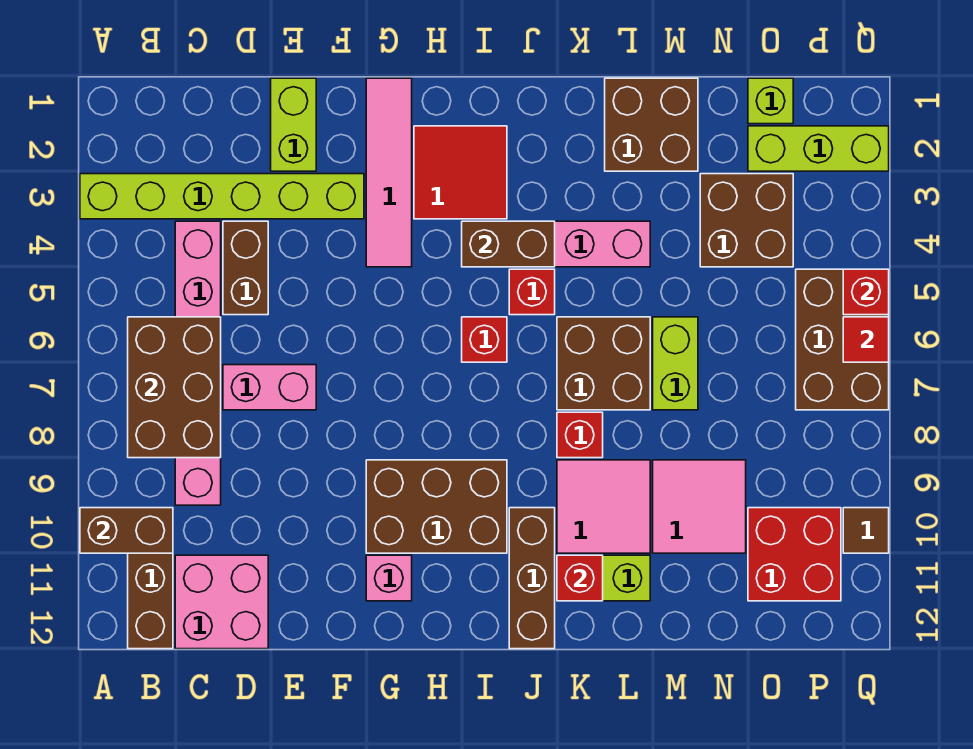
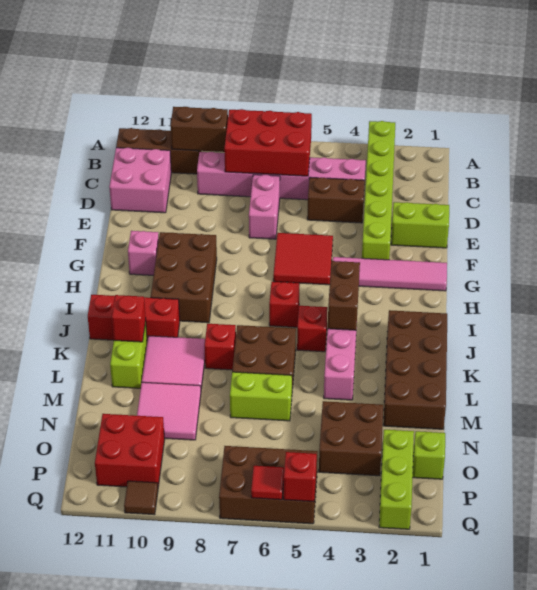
brown 1x2 brick [80,508,173,553] -> brown 1x2 brick turned to [170,107,228,152]
brown 2x3 brick [128,317,221,458] -> red 2x3 brick [224,109,312,176]
red 2x2 tile [414,126,507,219] -> red 2x2 tile moved to [273,233,333,285]
brown 1x3 brick [509,508,555,649] -> red 1x3 brick [88,295,180,341]
brown 2x2 brick [605,78,698,171] -> brown 2x4 brick [383,310,447,429]

